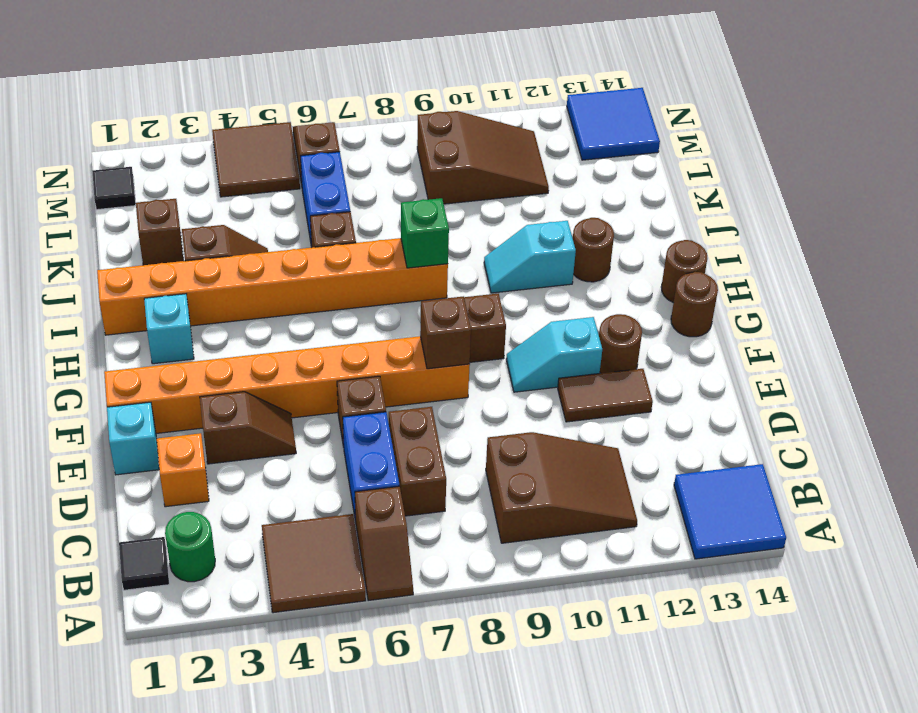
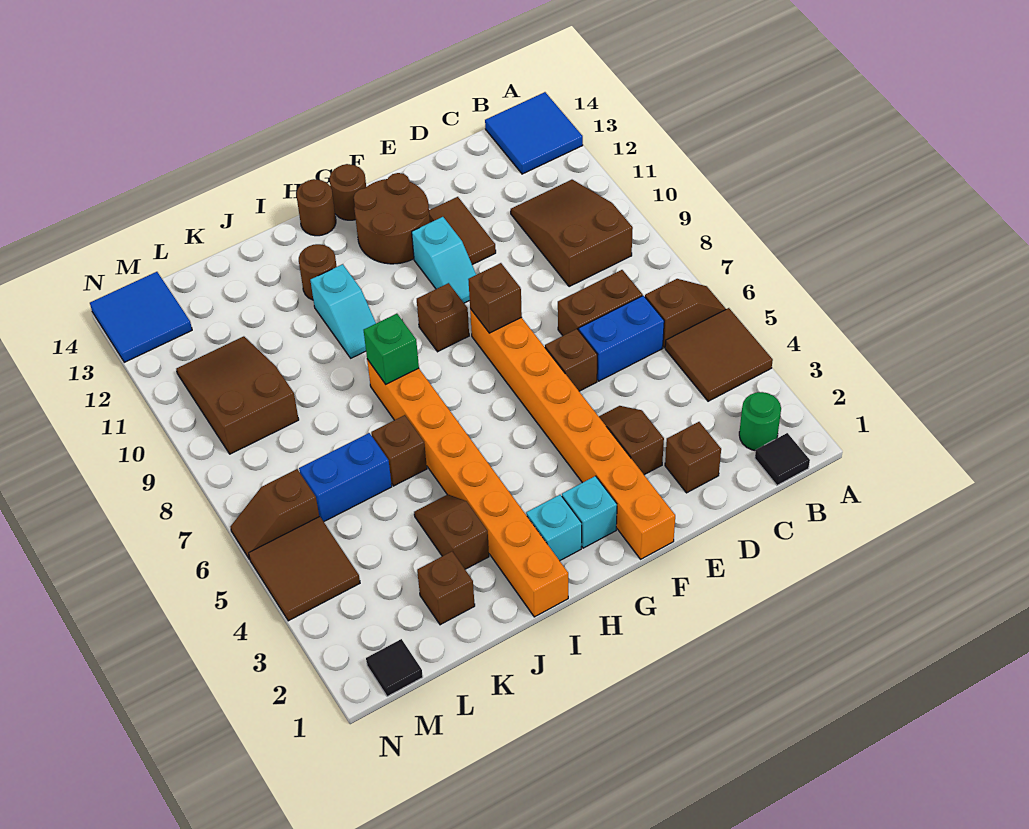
orange 1x1 brick [157,433,209,507] -> brown 1x1 brick [665,422,721,493]
cyan 1x1 brick [107,402,159,475] -> cyan 1x1 brick moved to [562,476,617,548]
brown 1x1 round brick [599,314,642,373] -> brown 2x2 round brick [354,173,430,264]

